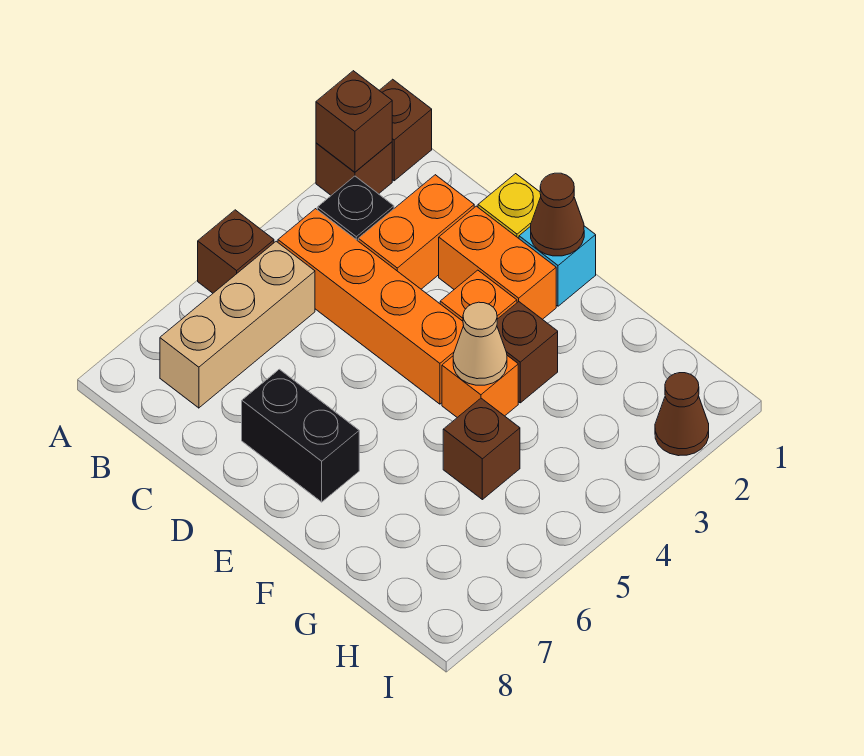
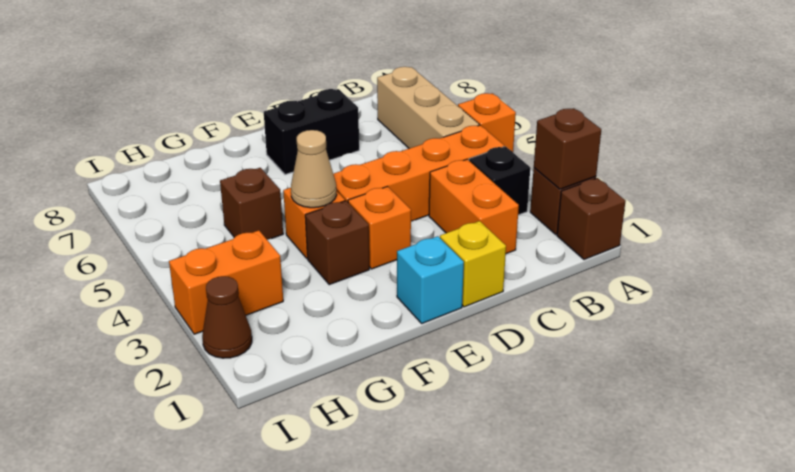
brown 1x1 brick [198,210,274,293] -> orange 1x1 brick [458,93,516,152]
orange 1x2 brick [439,206,556,319] -> orange 1x2 brick moved to [169,230,283,334]
brown 1x1 cone [531,173,584,256] -> none

